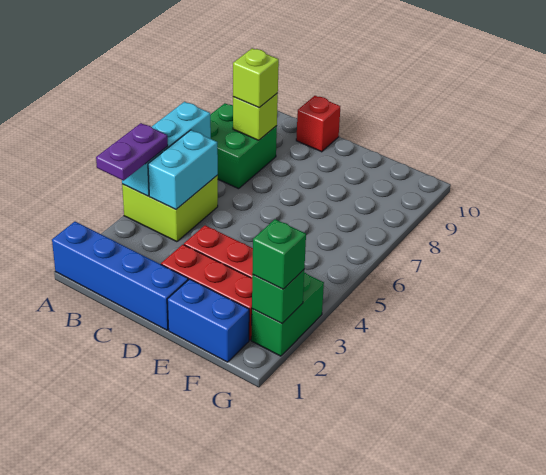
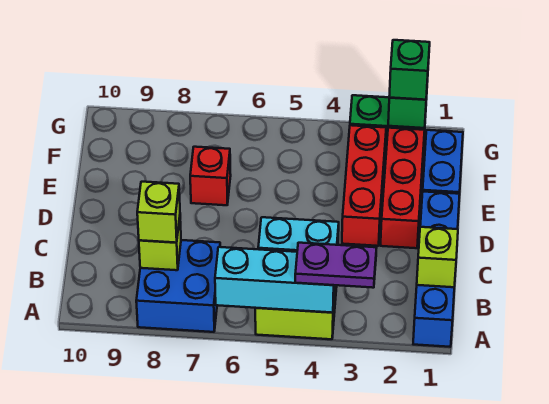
green 2x2 brick [210,103,277,189] -> blue 2x2 brick [136,240,220,332]
none -> lime 1x1 brick [417,227,458,287]
red 1x1 brick [296,96,340,152] -> red 1x1 brick moved to [190,147,231,205]

